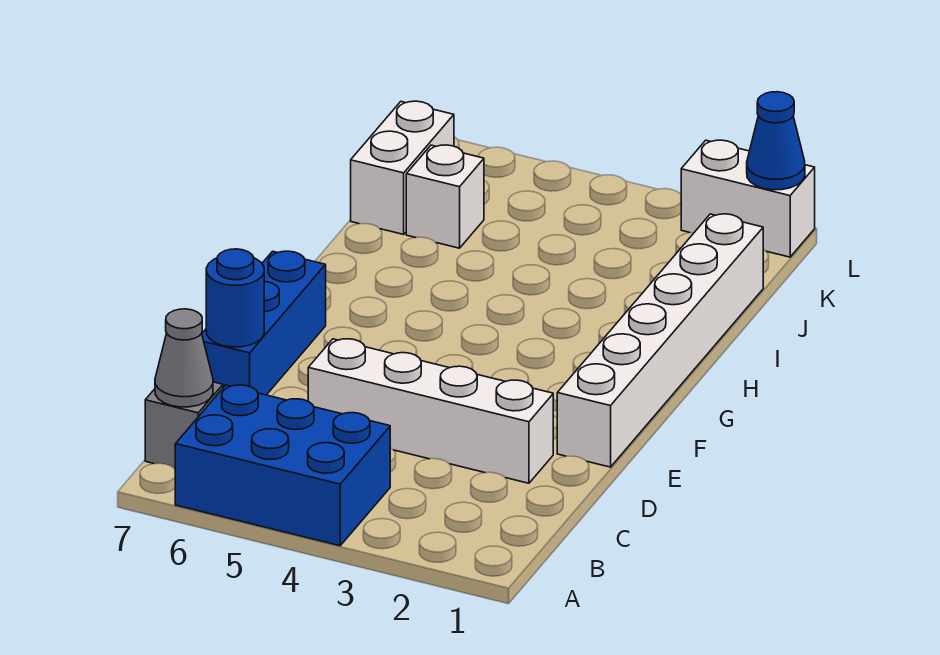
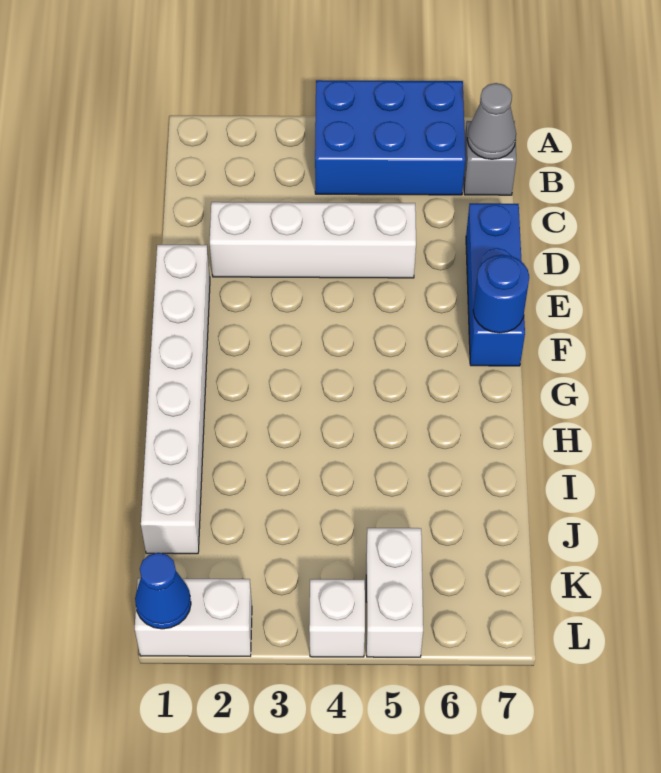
blue 1x1 round brick [206,249,264,347] -> blue 1x1 round brick moved to [473,255,529,333]
white 1x1 brick [406,145,484,248] -> white 1x1 brick moved to [309,579,365,657]
white 1x2 brick [351,101,454,234] -> white 1x2 brick moved to [366,528,423,657]

